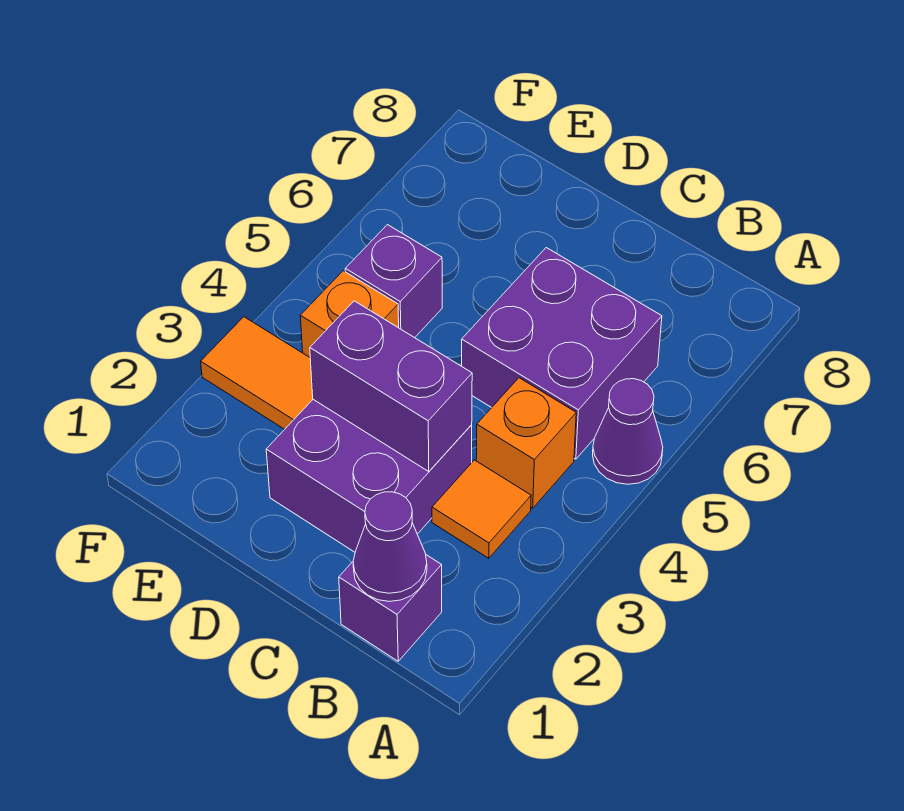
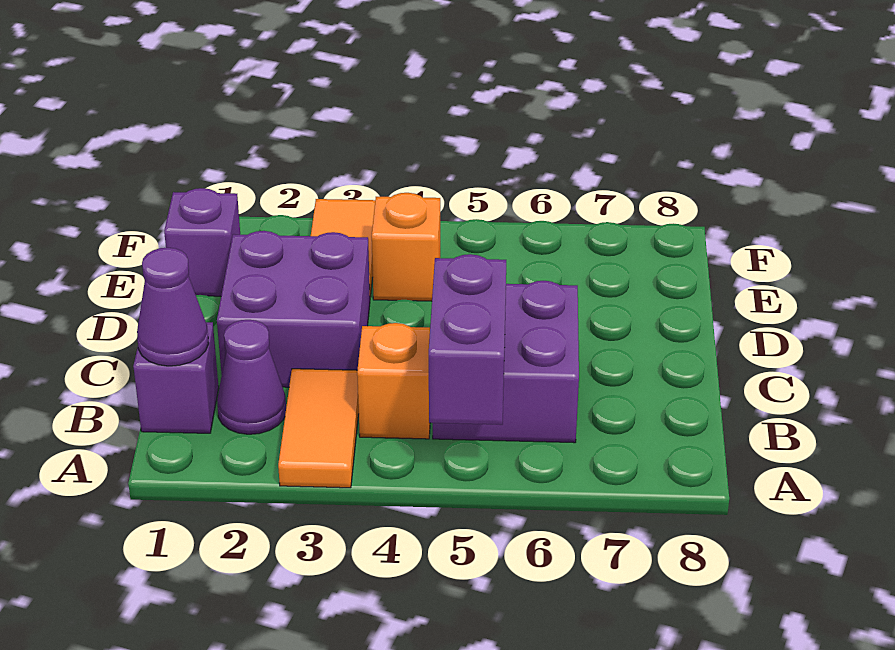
purple 1x1 cone [593,379,663,484] -> purple 1x1 cone moved to [217,320,286,434]
orange 1x1 tile [432,460,531,558] -> orange 1x2 tile [278,369,359,488]
purple 1x2 brick [310,301,472,471] -> purple 1x2 brick moved to [429,254,506,425]
purple 1x1 brick [345,225,442,338] -> purple 1x1 brick moved to [164,188,240,296]

